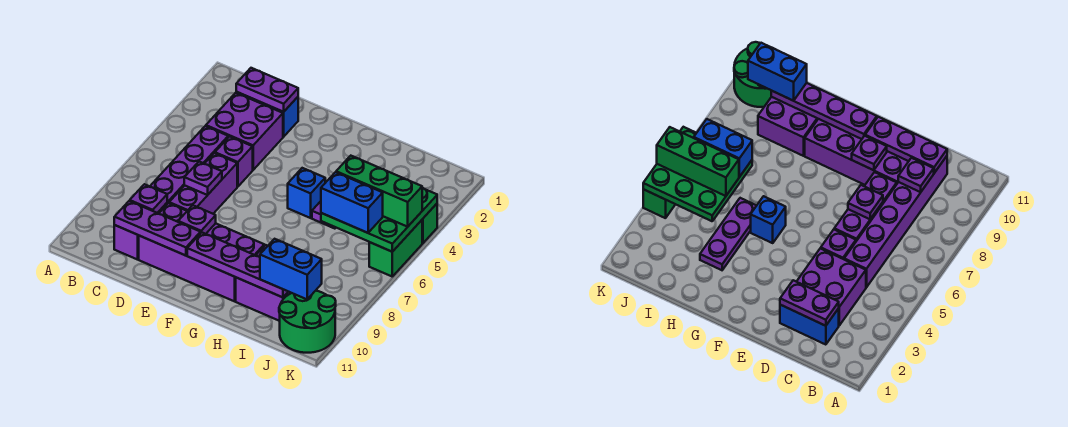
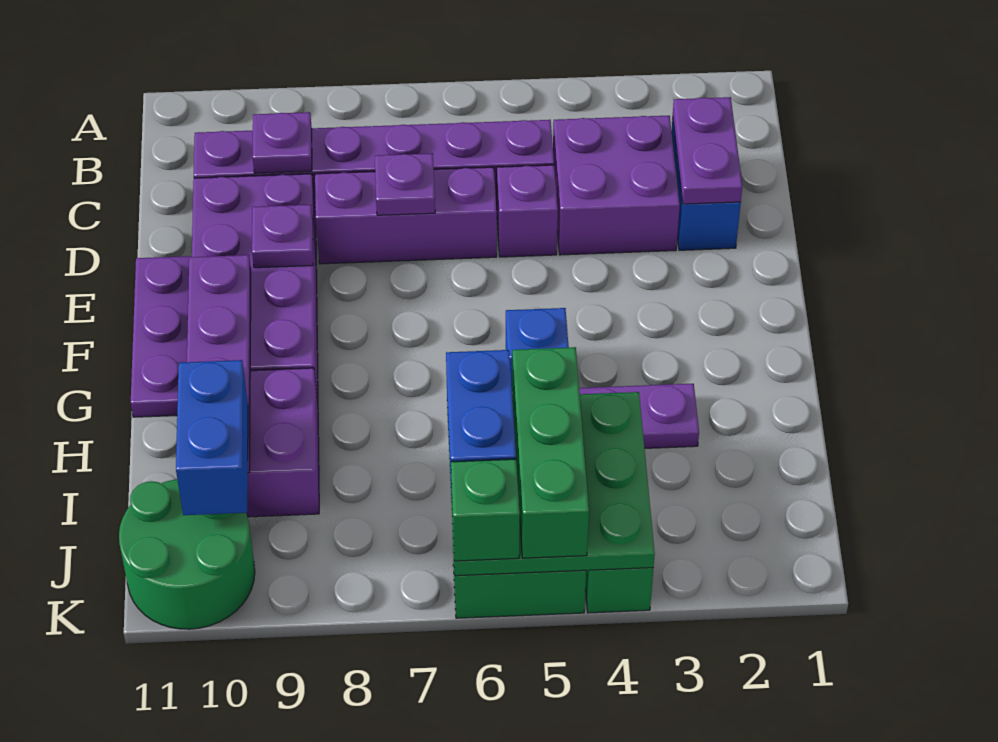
purple 1x3 plate [114,201,201,256] -> purple 1x3 plate moved to [131,256,192,417]
none -> green 1x1 brick [451,459,520,561]

